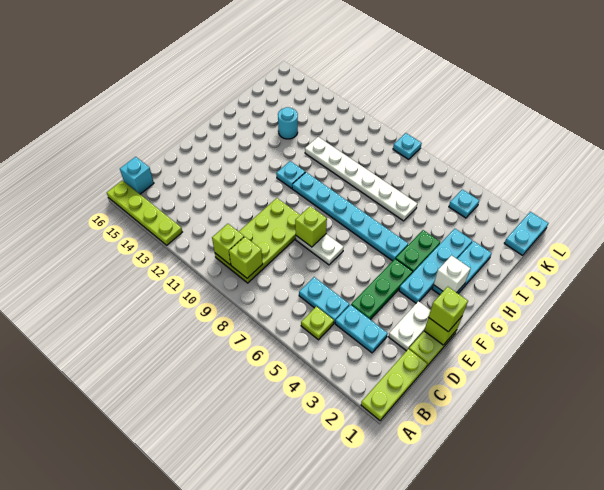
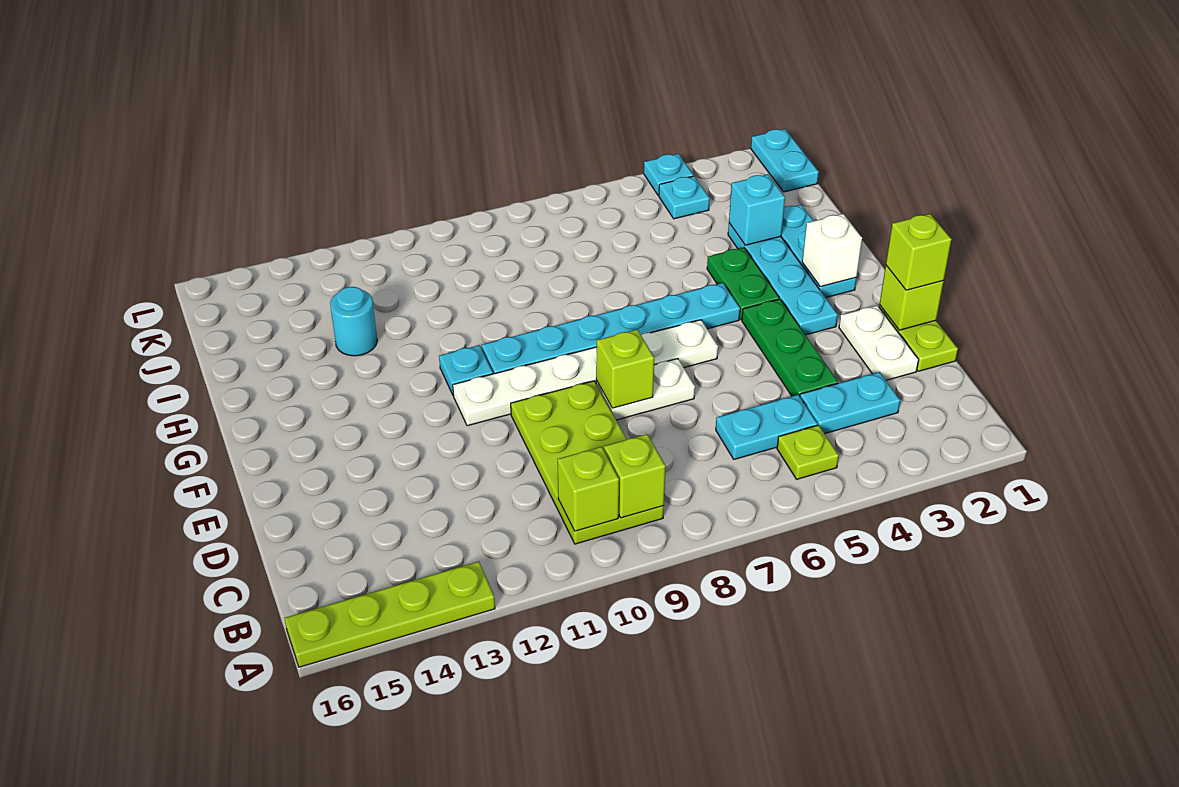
lime 1x3 plate [361,349,428,421] -> none
cyan 1x1 brick [120,157,154,194] -> cyan 1x1 brick moved to [729,174,785,245]
white 1x6 plate [305,137,417,221] -> white 1x6 plate moved to [453,320,718,426]
cyan 1x1 plate [393,133,422,159] -> cyan 1x1 plate moved to [644,154,694,196]

